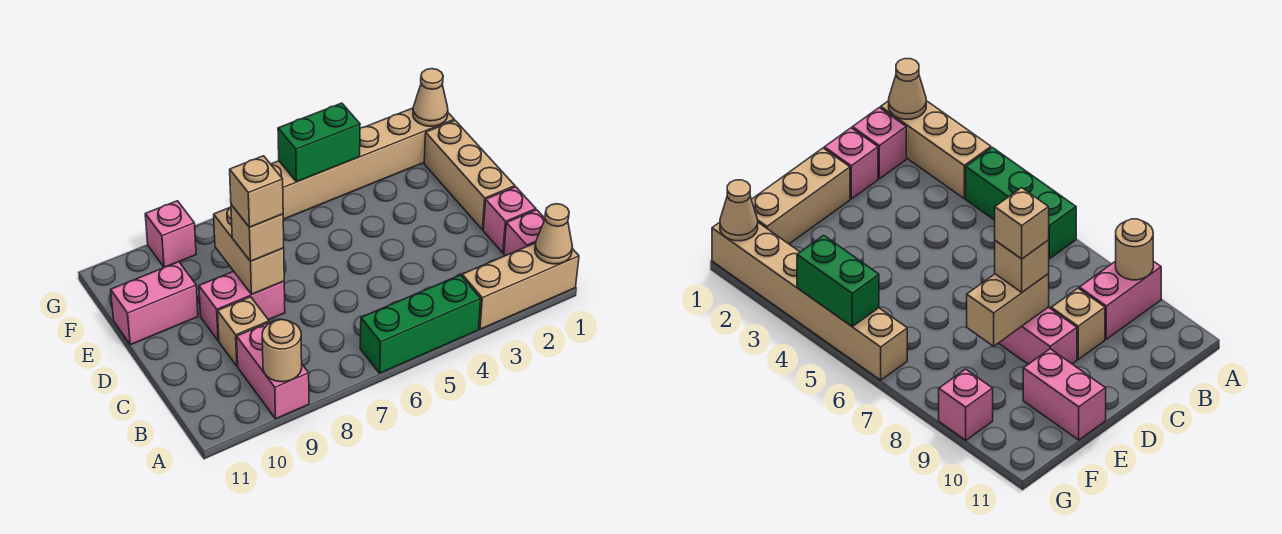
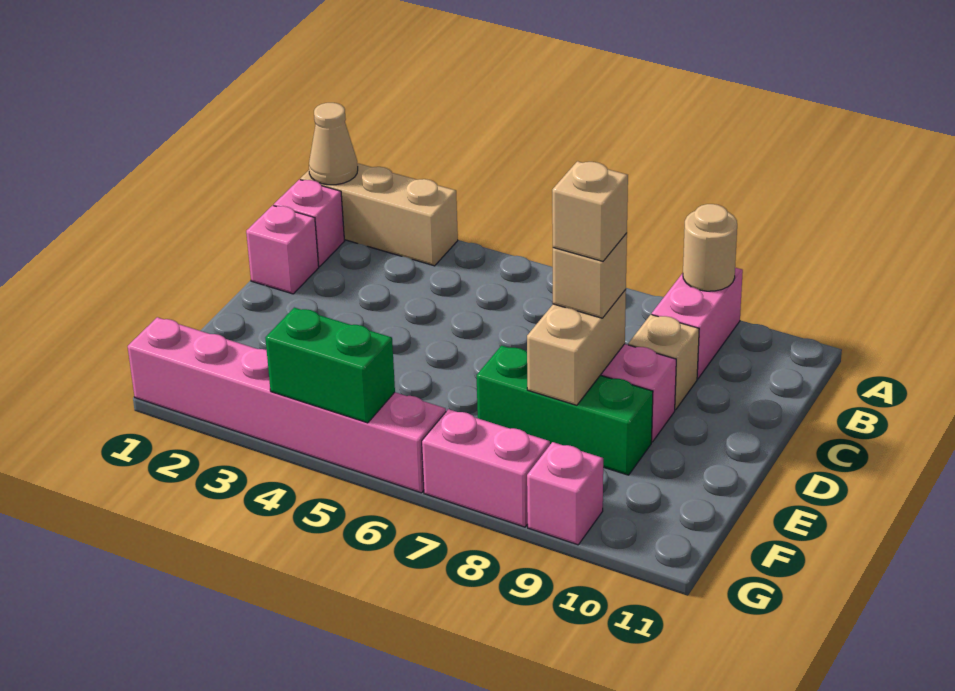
green 1x3 brick [360,275,481,373] -> green 1x3 brick moved to [477,346,653,475]
tan 1x3 brick [424,120,515,230] -> none
pink 1x2 brick [111,262,198,345] -> pink 1x2 brick moved to [422,409,550,527]
tan 1x6 brick [271,108,454,219] -> pink 1x6 brick [128,317,446,493]
tan 1x1 cone [413,69,448,126] -> none

